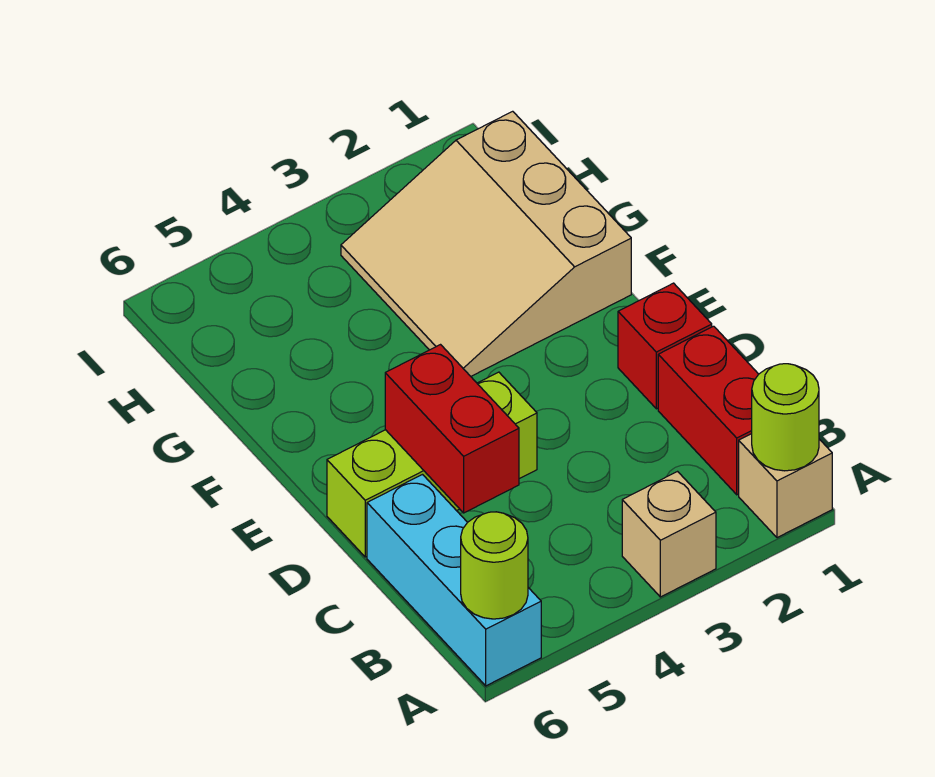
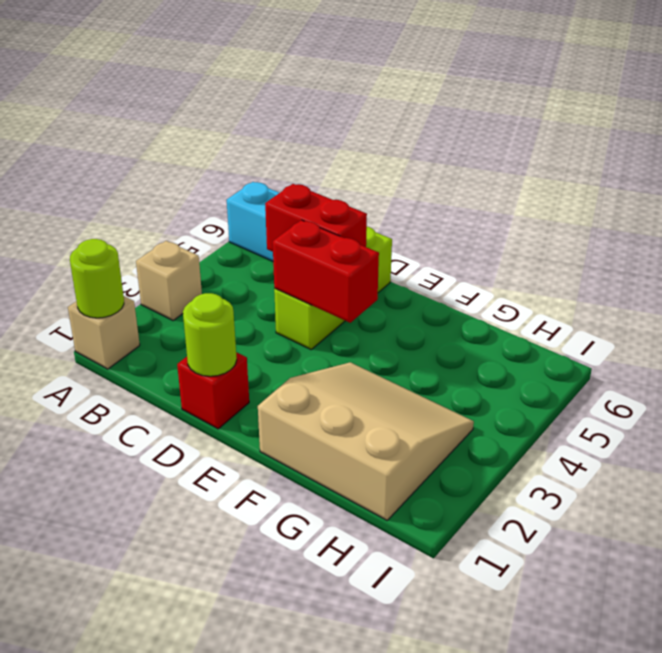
lime 1x1 round brick [461,512,528,619] -> lime 1x1 round brick moved to [183,293,237,376]
red 1x2 brick [658,326,759,495] -> red 1x2 brick moved to [273,220,379,323]

